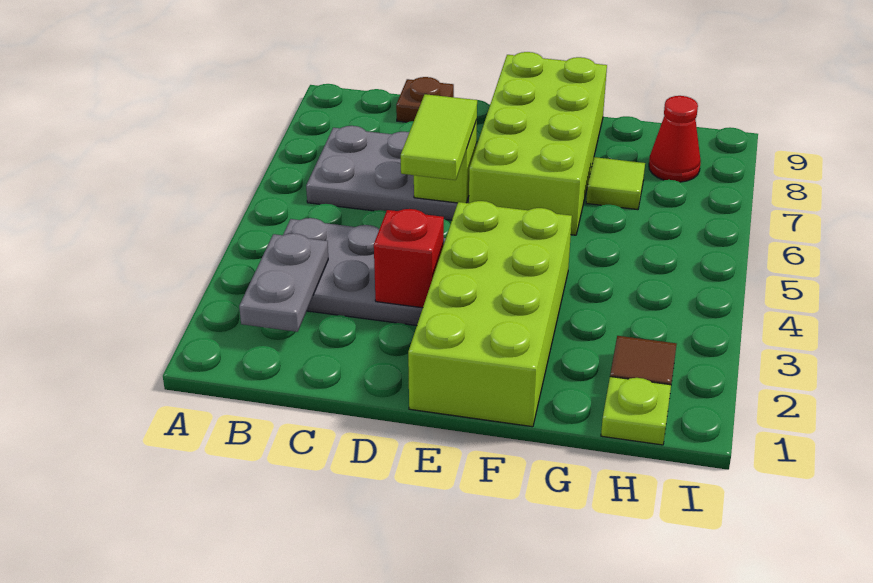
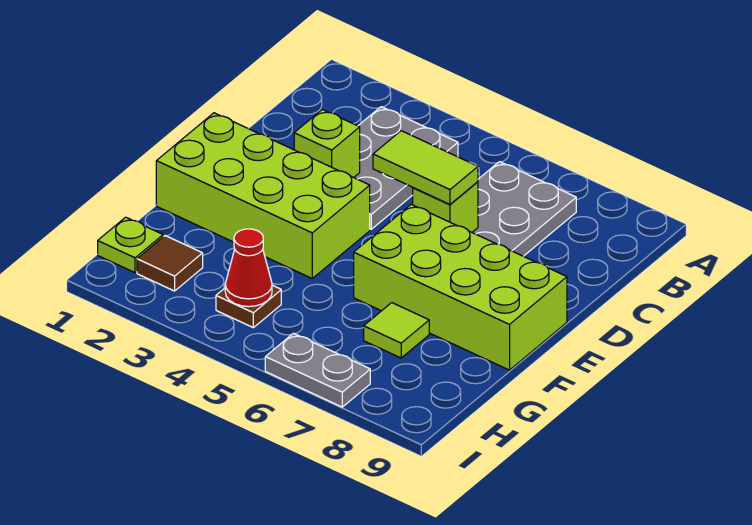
grey 1x2 plate [239,233,328,332] -> grey 1x2 plate moved to [265,333,370,407]
brown 1x1 plate [396,77,454,122] -> brown 1x1 plate moved to [216,285,281,328]
red 1x1 brick [374,209,444,308] -> lime 1x1 brick [294,110,360,178]
red 1x1 cone [649,96,701,182] -> red 1x1 cone moved to [225,229,272,307]

